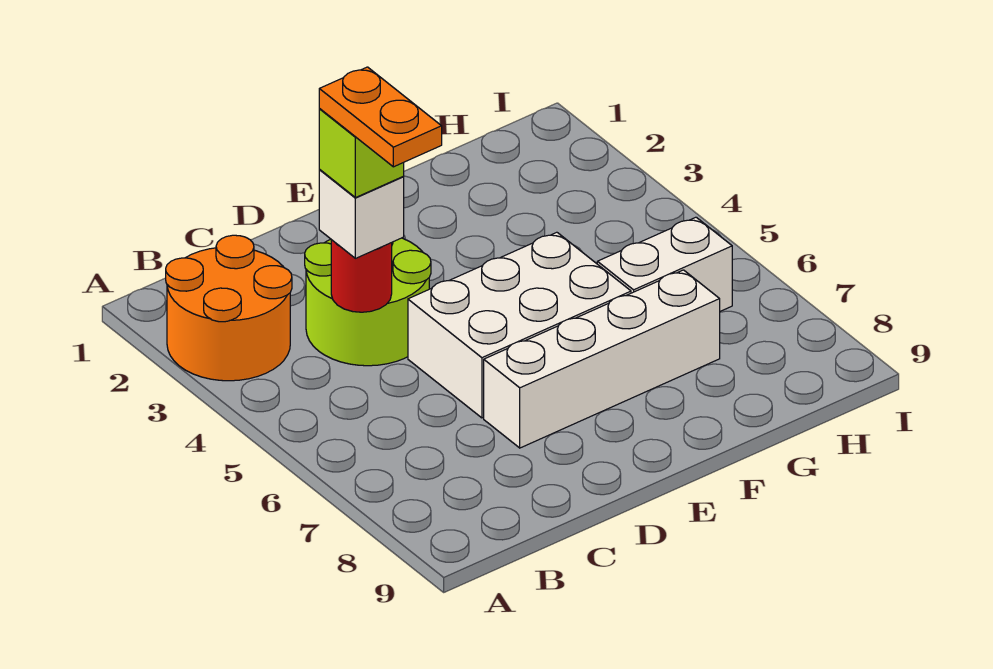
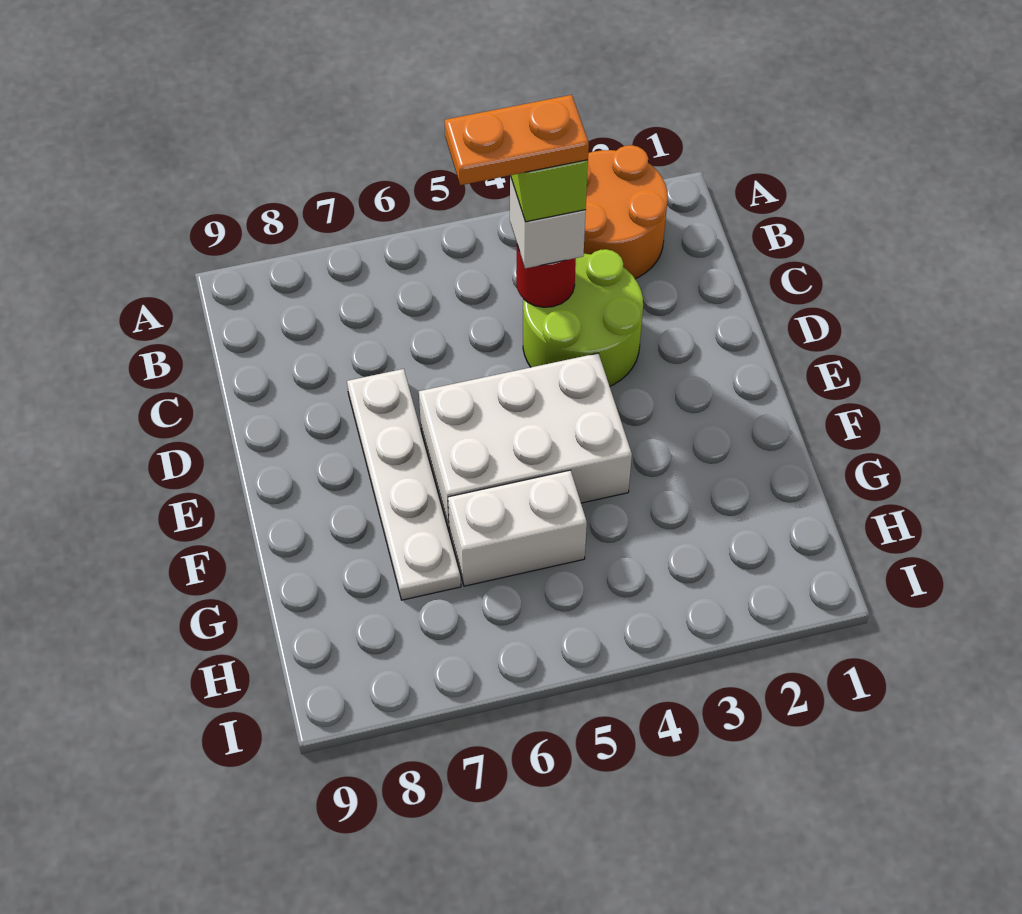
white 2x3 brick [408,232,631,418] -> white 2x3 brick turned to [419,353,632,532]
white 1x4 brick [484,270,720,448] -> white 1x4 plate [347,369,461,600]
white 1x2 brick [597,217,732,311] -> white 1x2 brick turned to [448,470,587,586]

